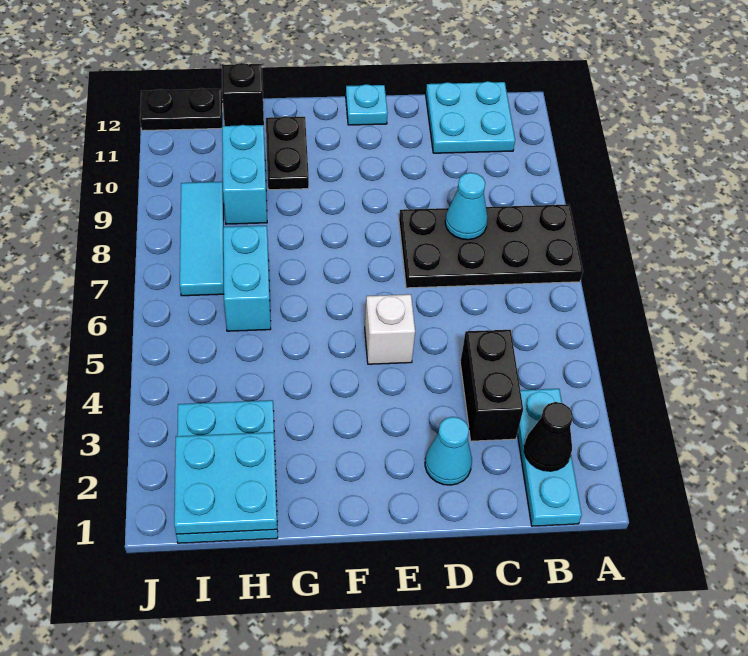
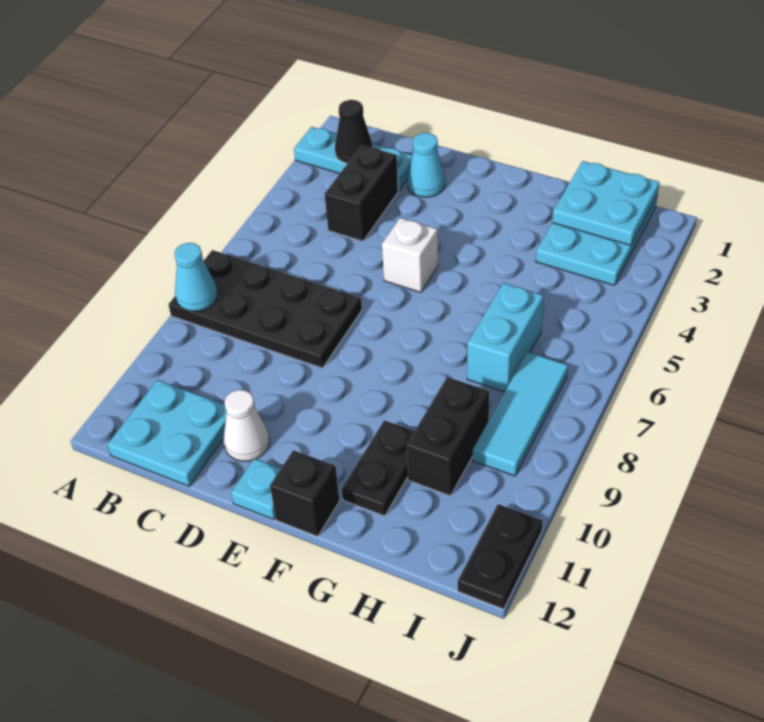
cyan 1x3 plate [517,389,582,526] -> cyan 1x3 plate turned to [294,127,412,191]
cyan 1x1 cone [445,173,487,240] -> cyan 1x1 cone moved to [174,243,218,311]
none -> white 1x1 cone [224,390,269,461]
cyan 1x2 brick [222,125,267,224] -> black 1x2 brick [407,377,489,496]
black 1x1 brick [222,63,264,126] -> black 1x1 brick moved to [270,450,340,537]
black 1x2 plate [140,88,223,131] -> black 1x2 plate turned to [458,504,543,609]

